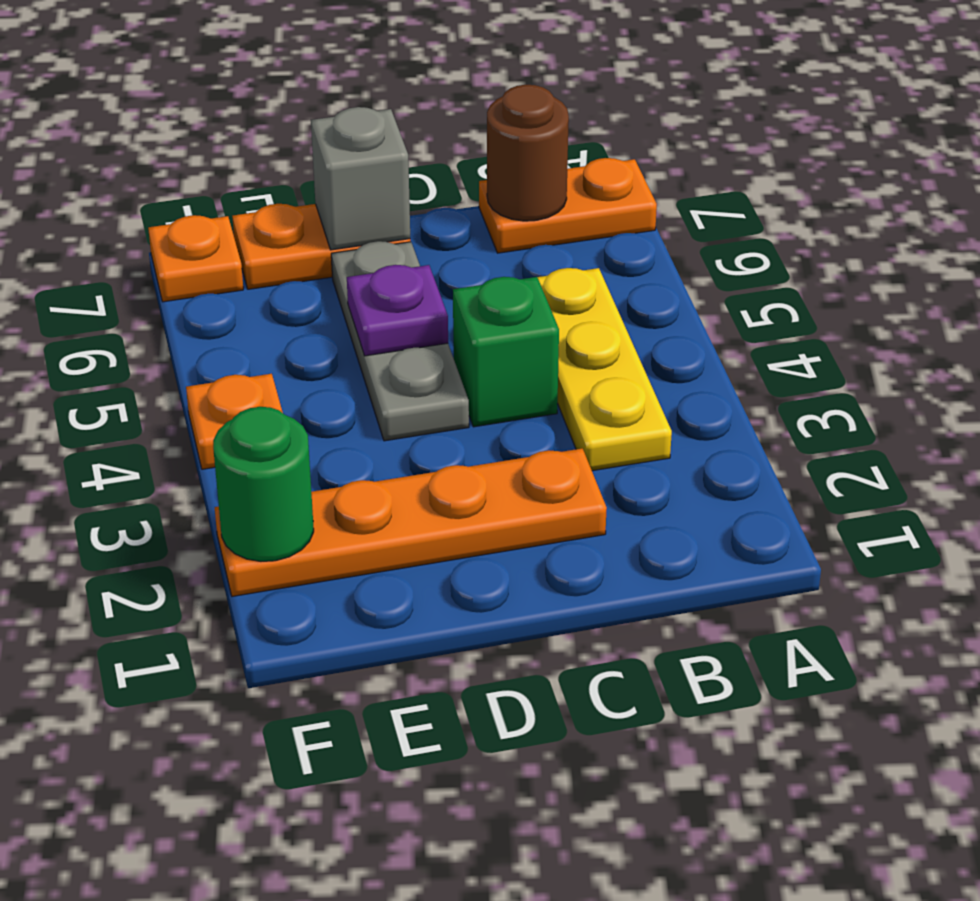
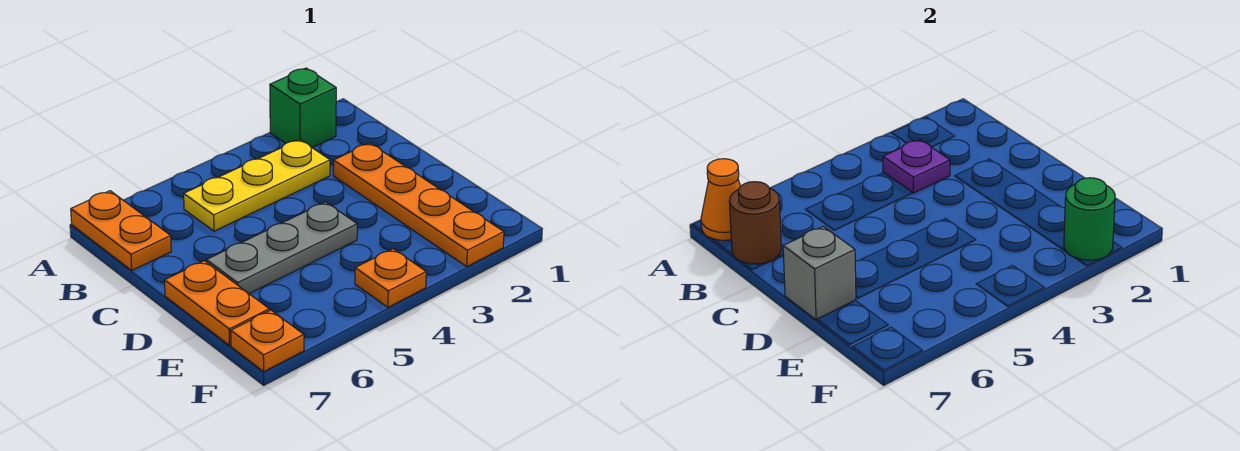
none -> orange 1x1 cone [701,159,740,241]
green 1x1 brick [453,277,559,427] -> green 1x1 brick moved to [270,68,336,147]
purple 1x1 plate [347,265,448,356] -> purple 1x1 plate moved to [883,139,950,193]

